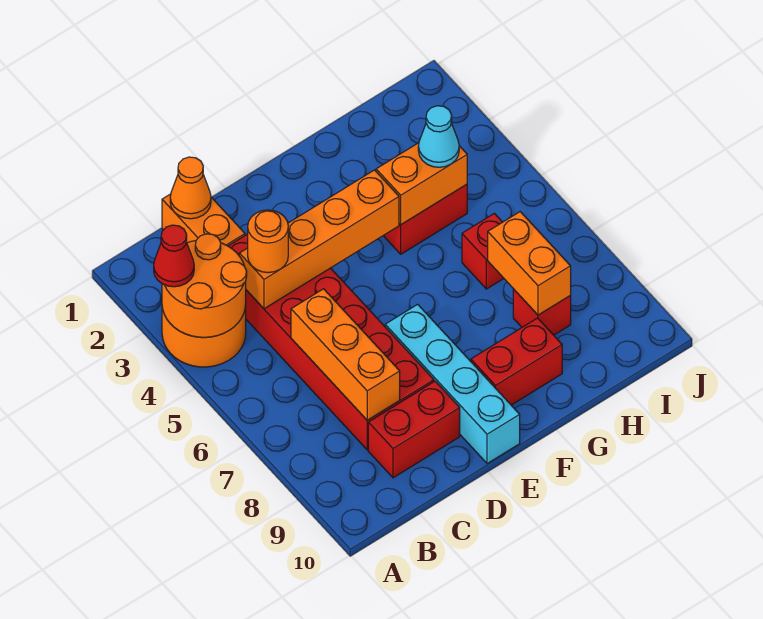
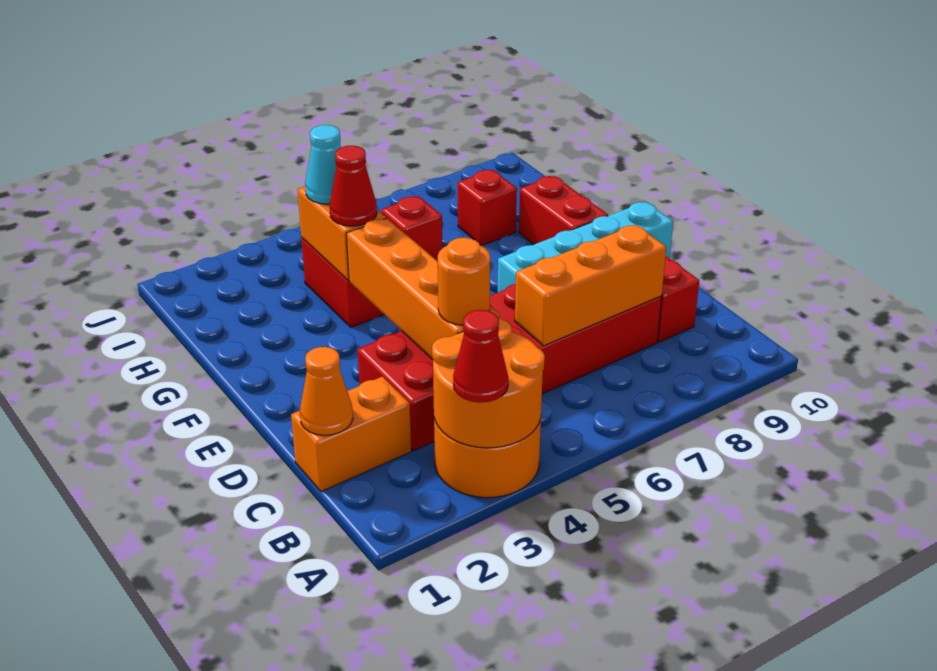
none -> red 1x1 cone [330,146,377,226]
orange 1x2 brick [488,212,571,315] -> none

